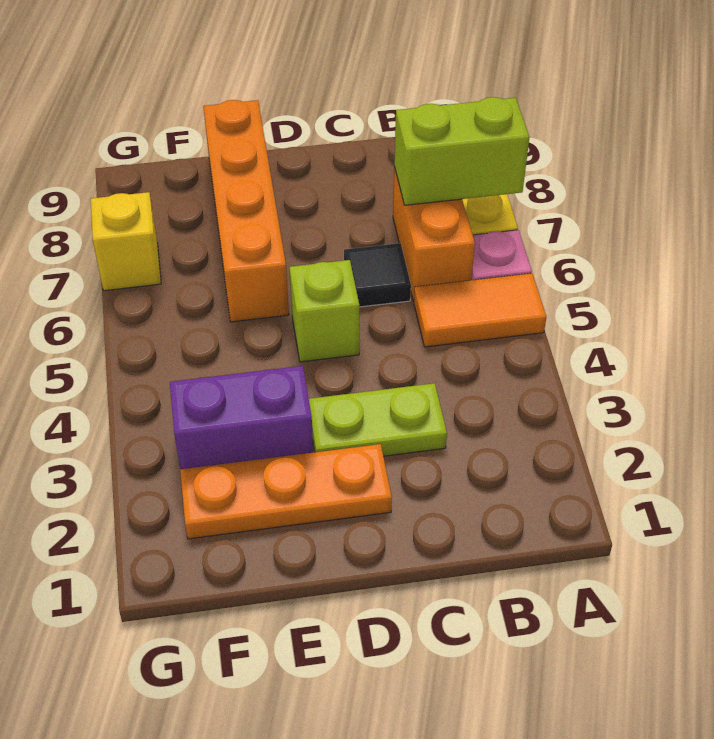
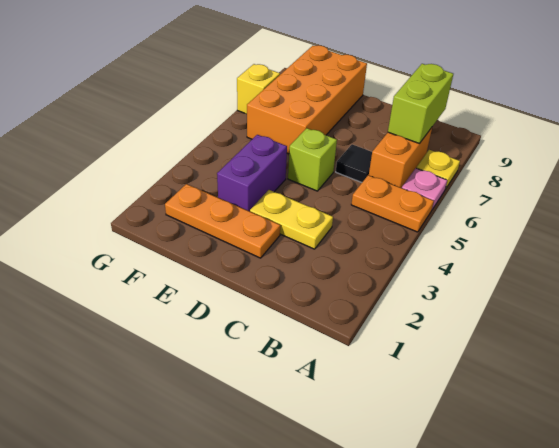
orange 1x2 tile [413,273,546,347] -> orange 1x2 plate [351,175,434,232]
lime 1x2 brick [394,97,530,205] -> lime 1x2 brick turned to [388,64,453,144]
lime 1x2 plate [309,383,447,456] -> yellow 1x2 plate [250,190,333,249]
purple 1x2 brick [170,366,313,469] -> purple 1x2 brick turned to [217,135,287,211]
orange 1x4 brick [203,100,289,322] -> orange 2x4 brick [247,45,367,154]

